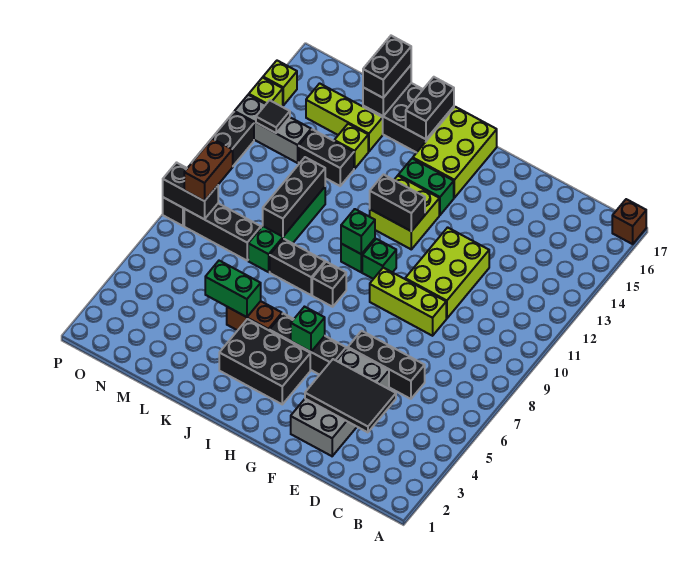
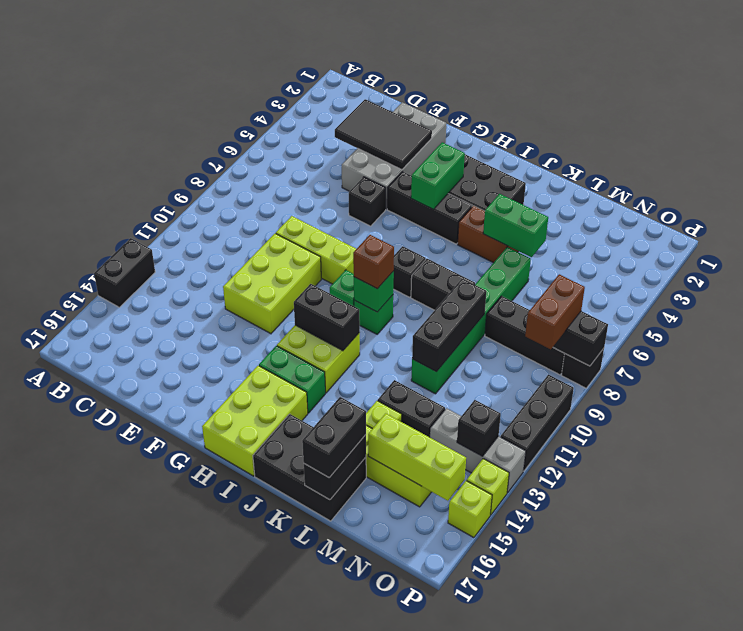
brown 1x1 brick [612,199,646,244] -> brown 1x1 brick moved to [353,235,394,289]
black 1x3 brick [348,331,425,399] -> black 1x1 brick [349,177,386,226]
green 1x1 brick [291,307,325,352] -> green 1x2 brick [411,142,465,209]
black 1x2 brick [406,77,454,139] -> black 1x2 brick moved to [94,238,155,307]
green 1x4 brick [248,187,325,272] -> green 1x6 brick [411,247,531,394]
none -> lime 1x3 brick [368,413,466,501]
black 1x1 tile [256,100,290,133] -> black 1x1 brick [457,400,501,456]

